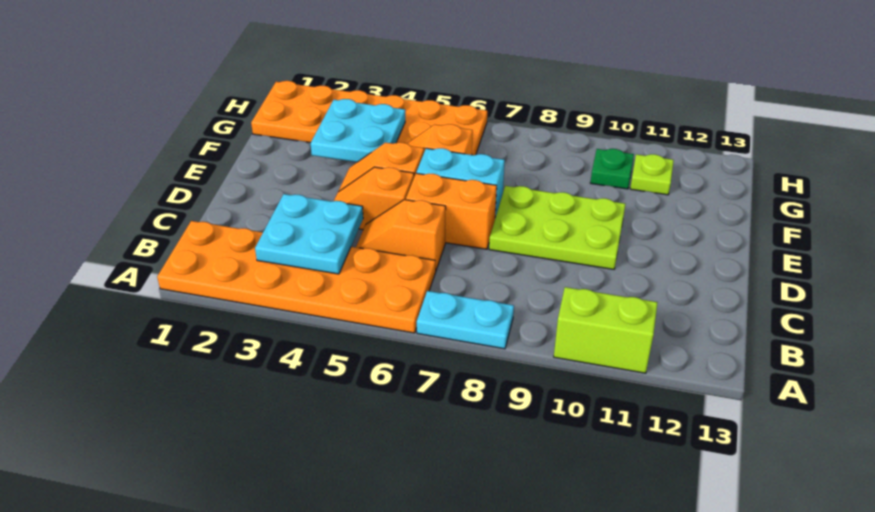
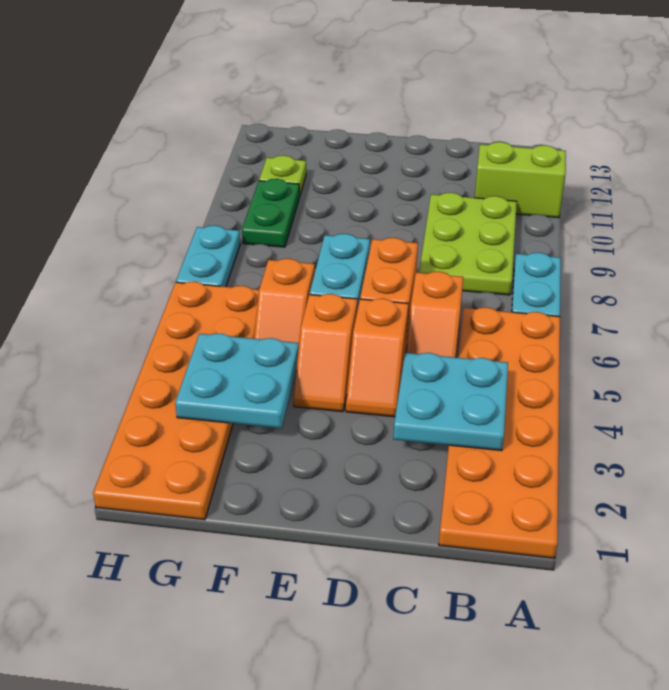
lime 1x2 brick [554,287,658,373] -> lime 1x2 brick turned to [475,142,566,218]
lime 2x3 plate [489,186,625,269] -> lime 2x3 plate moved to [419,193,517,295]
green 1x1 plate [590,149,634,189] -> green 1x2 plate [242,179,300,247]
none -> cyan 1x2 plate [176,225,240,287]

